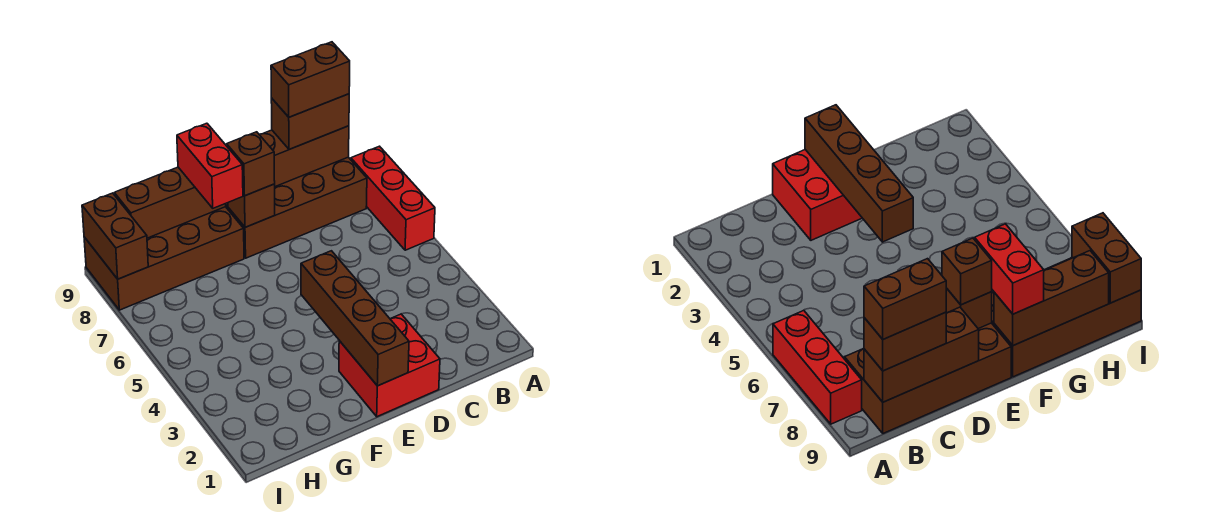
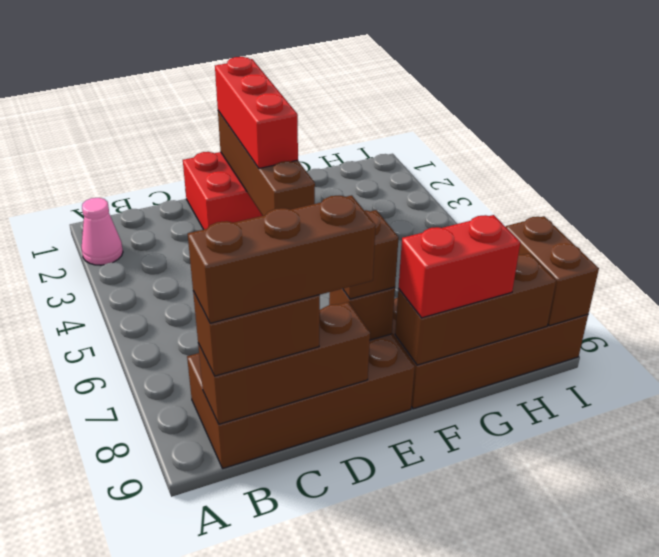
none -> pink 1x1 cone [82,198,123,265]
red 1x3 brick [351,146,435,250] -> red 1x3 brick moved to [215,57,298,168]
brown 1x2 brick [271,42,350,117] -> brown 1x3 brick [188,195,376,323]
red 1x2 brick [177,123,243,208] -> red 1x2 brick turned to [399,215,520,318]

